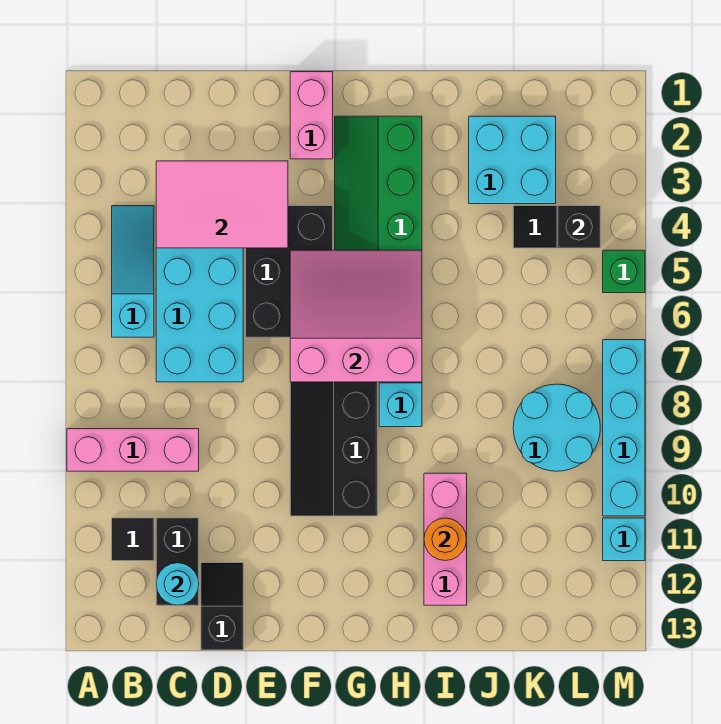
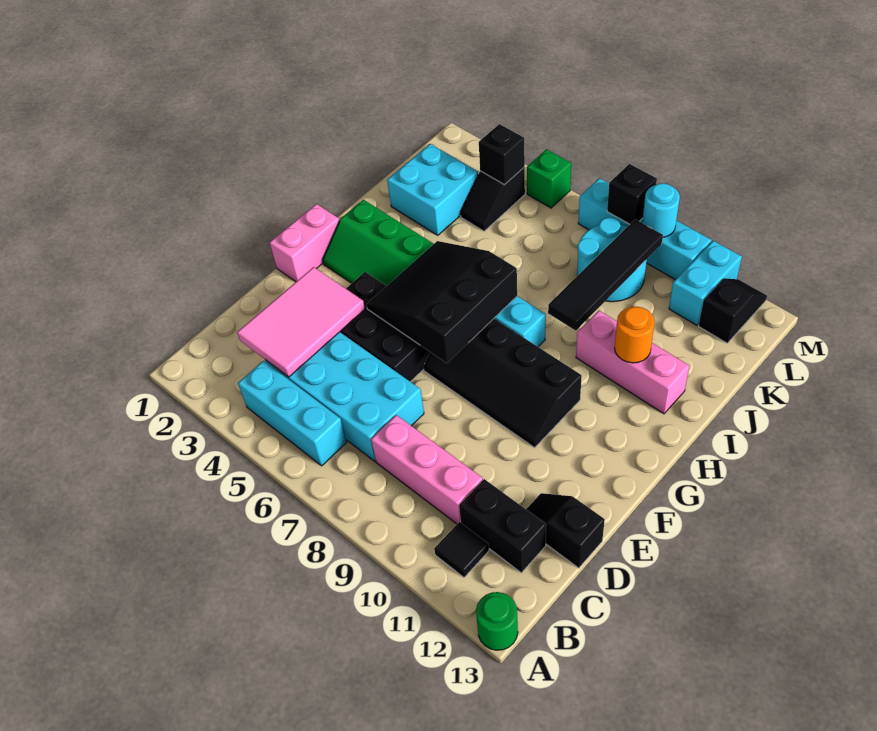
pink 1x3 brick [67,429,199,471] -> pink 1x3 brick turned to [371,415,483,524]
none -> green 1x1 round brick [476,592,518,650]
cyan 1x3 slope [112,206,154,337] -> cyan 1x3 brick [238,361,347,466]
cyan 1x1 round brick [156,563,199,605] -> cyan 1x1 round brick moved to [642,183,680,237]
pink 1x2 brick [290,72,333,159] -> pink 1x2 brick turned to [270,204,339,282]
pink 3x3 slope [290,250,422,382] -> black 3x3 slope [367,241,517,363]
none -> black 1x4 tile [548,219,663,331]
none -> black 1x2 slope [699,278,767,343]
none -> black 1x1 brick [607,164,657,224]
cyan 1x1 brick [603,518,645,561] -> cyan 1x2 brick [669,241,742,325]

